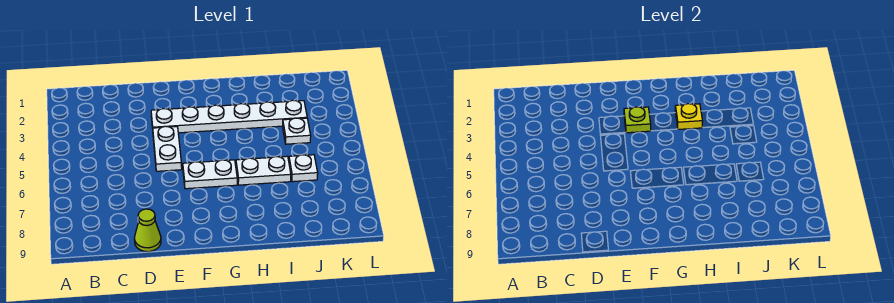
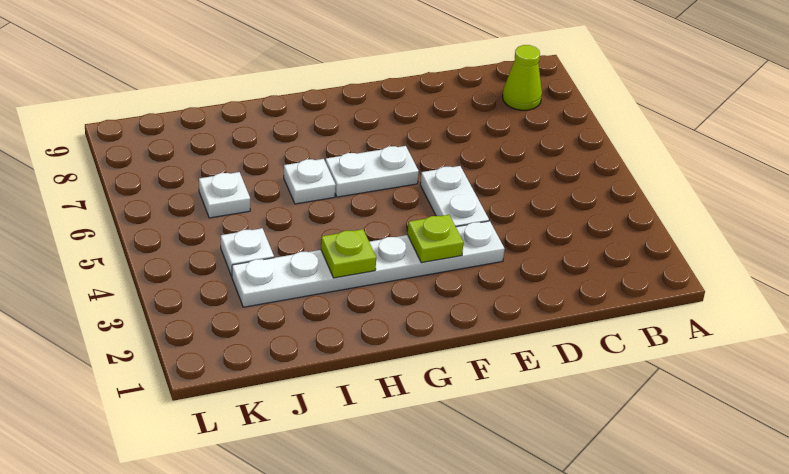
lime 1x1 cone [135,209,161,252] -> lime 1x1 cone moved to [502,45,542,110]
yellow 1x1 plate [675,104,703,129] -> lime 1x1 plate [321,229,376,278]
white 1x2 plate [236,156,291,185] -> white 1x1 plate [284,159,336,204]

